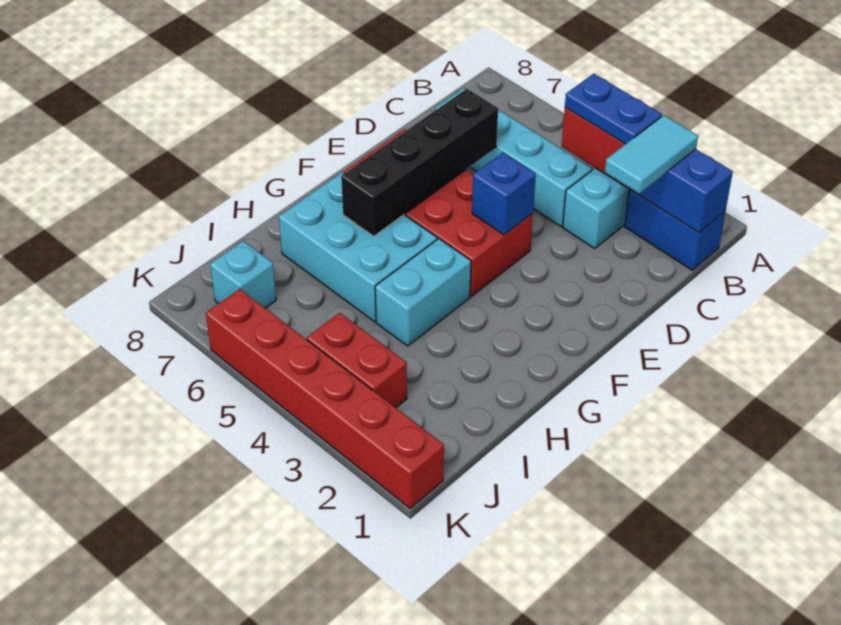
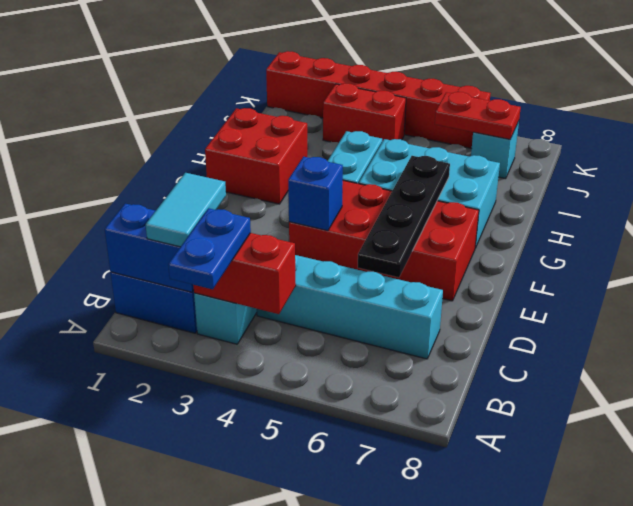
blue 1x2 plate [565,74,662,144] -> blue 1x2 plate turned to [168,208,251,289]
black 1x4 brick [341,89,498,236] -> black 1x4 plate [358,156,450,277]
none -> red 2x2 brick [205,108,307,204]
none -> red 1x2 plate [435,92,521,139]

